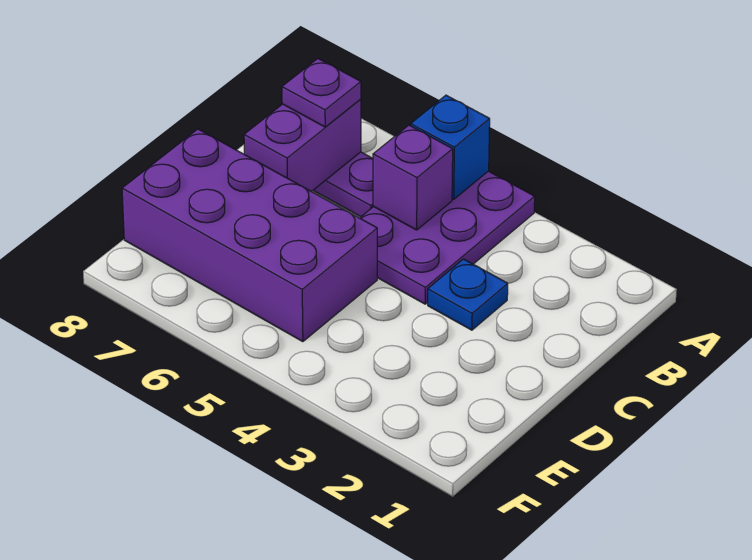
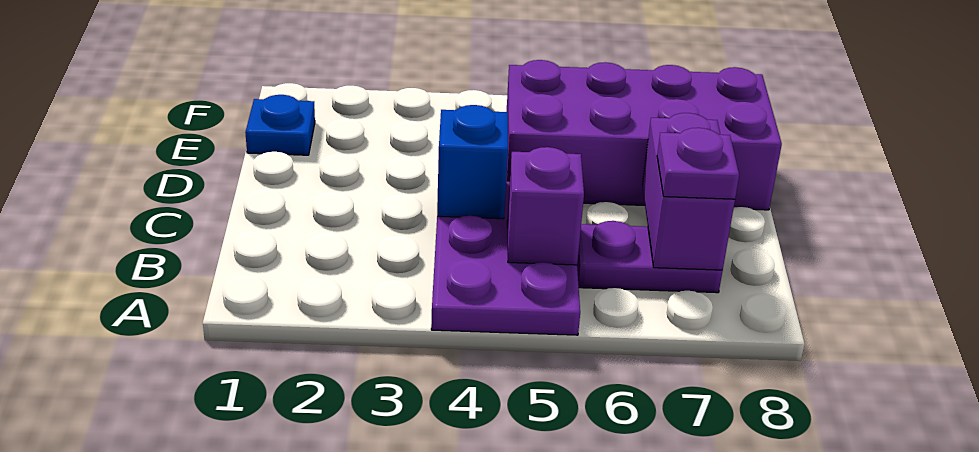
blue 1x1 brick [411,95,490,199] -> blue 1x1 brick moved to [437,105,508,219]
blue 1x1 plate [428,259,508,330] -> blue 1x1 plate moved to [245,95,315,155]

